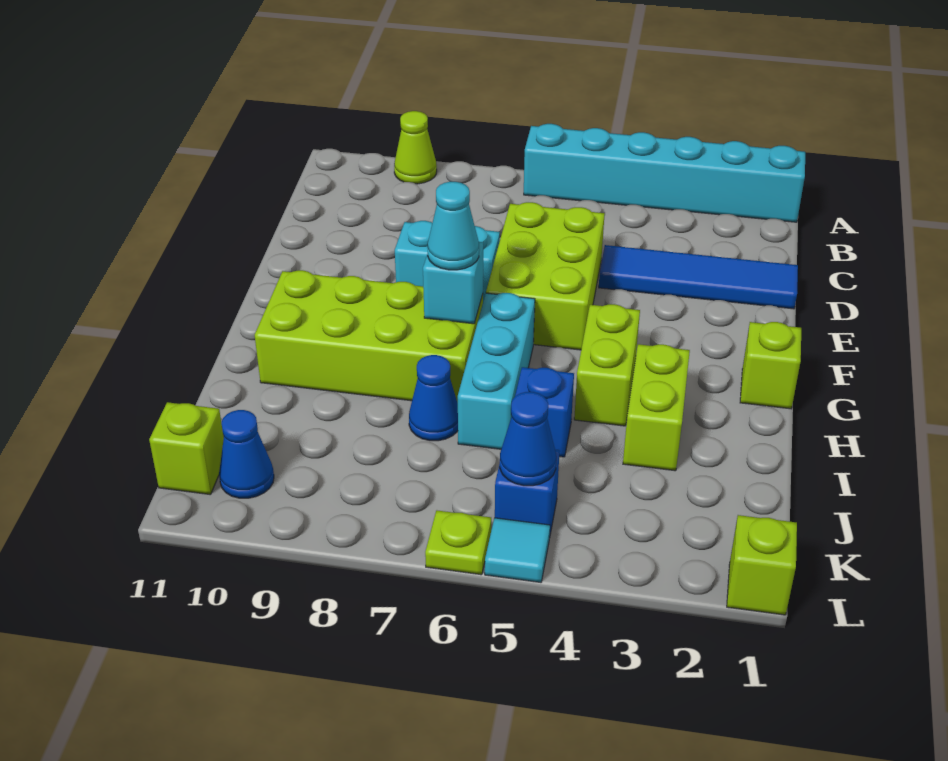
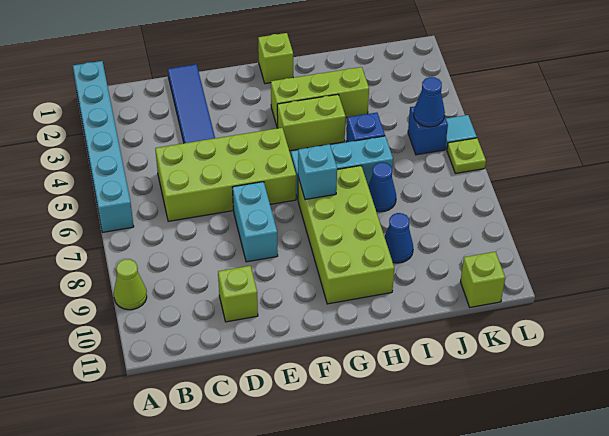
lime 2x3 brick [486,202,605,350] -> lime 2x4 brick [155,128,296,221]
cyan 1x1 cone [427,182,479,270] -> none
lime 1x2 brick [623,344,690,471] -> lime 1x3 brick [271,67,369,128]
blue 1x1 cone [219,410,274,498] -> blue 1x1 cone moved to [384,213,413,263]
lime 1x1 brick [727,515,797,615] -> lime 1x1 brick moved to [218,266,258,322]

